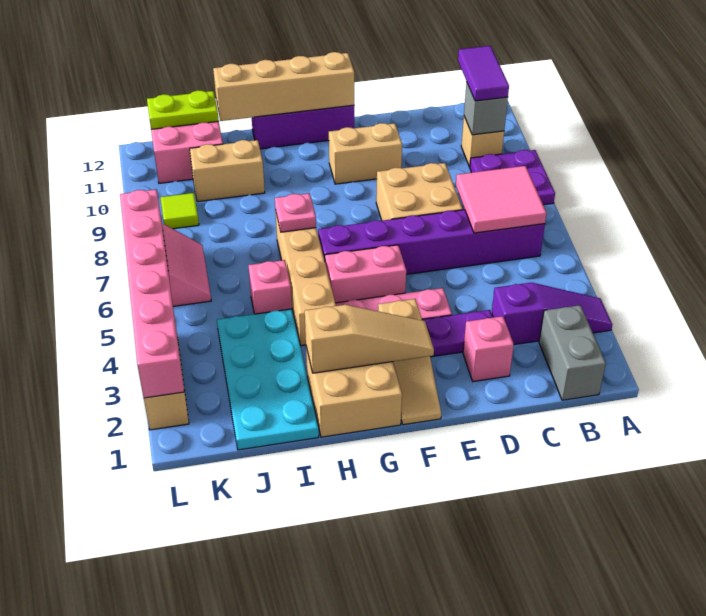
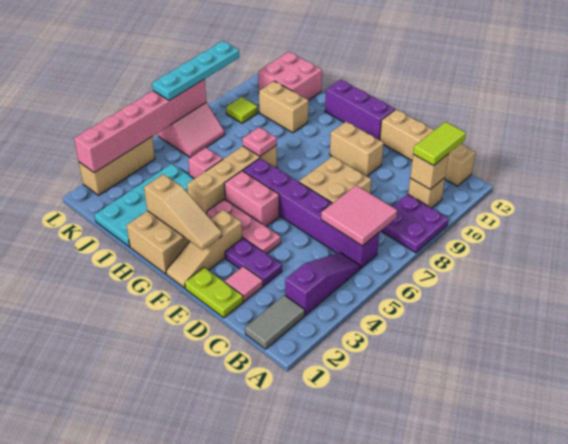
purple 1x3 slope [492,283,612,345] -> purple 1x3 slope turned to [285,253,360,315]
grey 1x2 brick [539,305,606,400] -> grey 1x2 tile [245,295,305,349]
grey 1x1 brick [464,82,508,135] -> tan 1x1 brick [410,154,449,189]
purple 1x2 tile [458,46,509,101] -> lime 1x2 tile [413,122,466,165]
pink 1x1 brick [463,316,514,382] -> pink 1x1 tile [225,266,263,302]
tan 1x4 brick [213,52,354,121] -> tan 1x4 brick moved to [380,110,475,186]
lime 1x2 plate [147,90,219,129] -> lime 1x2 plate moved to [185,268,243,318]
none -> cyan 1x4 plate [152,41,239,100]

